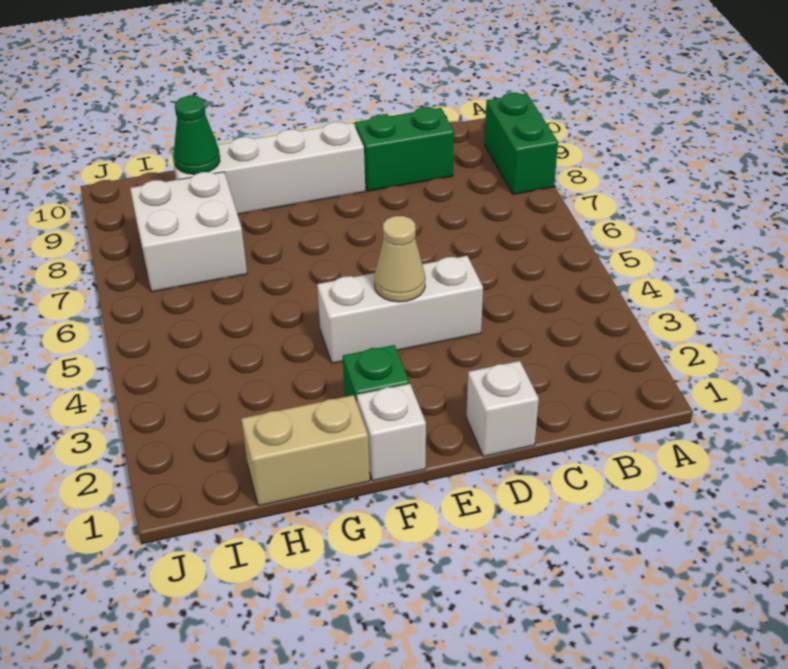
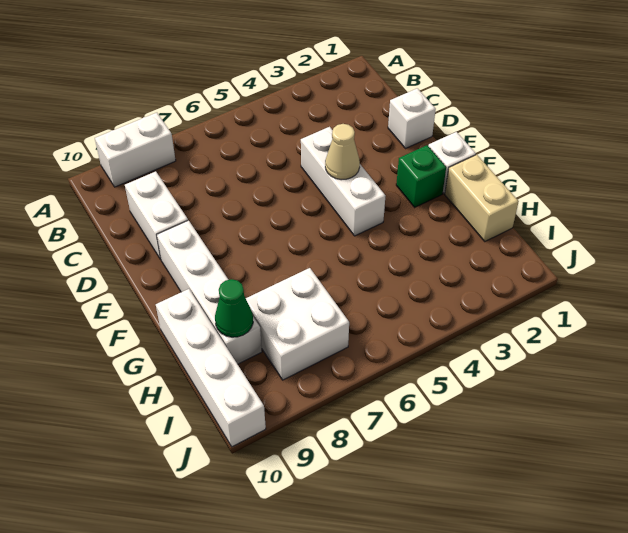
green 1x2 brick [485,93,558,194] -> white 1x2 brick [95,113,176,187]
green 1x2 brick [355,107,454,191] -> white 1x2 brick [125,171,188,259]
none -> white 1x4 brick [156,289,266,447]

